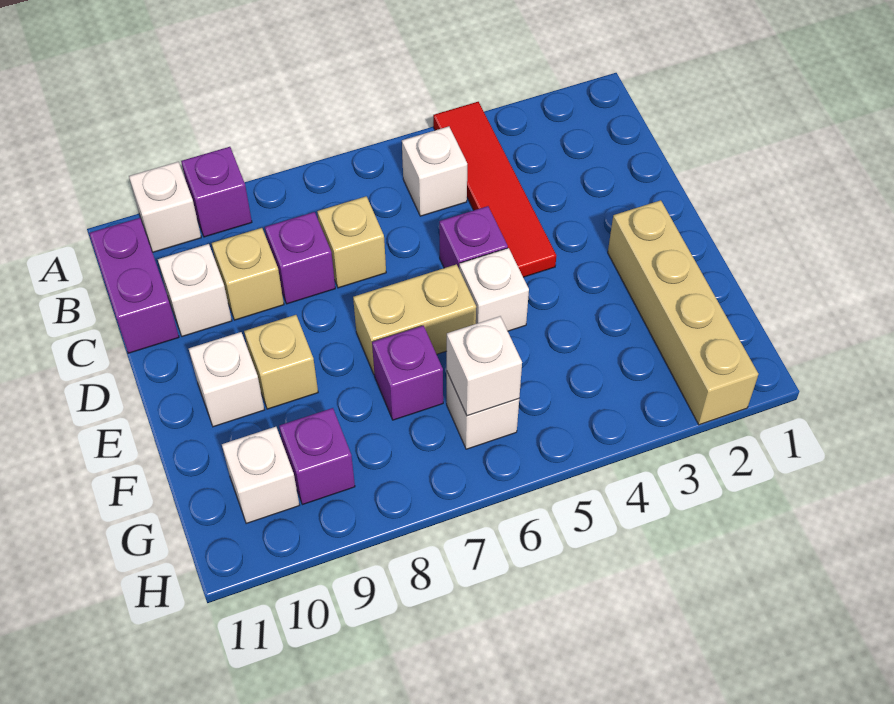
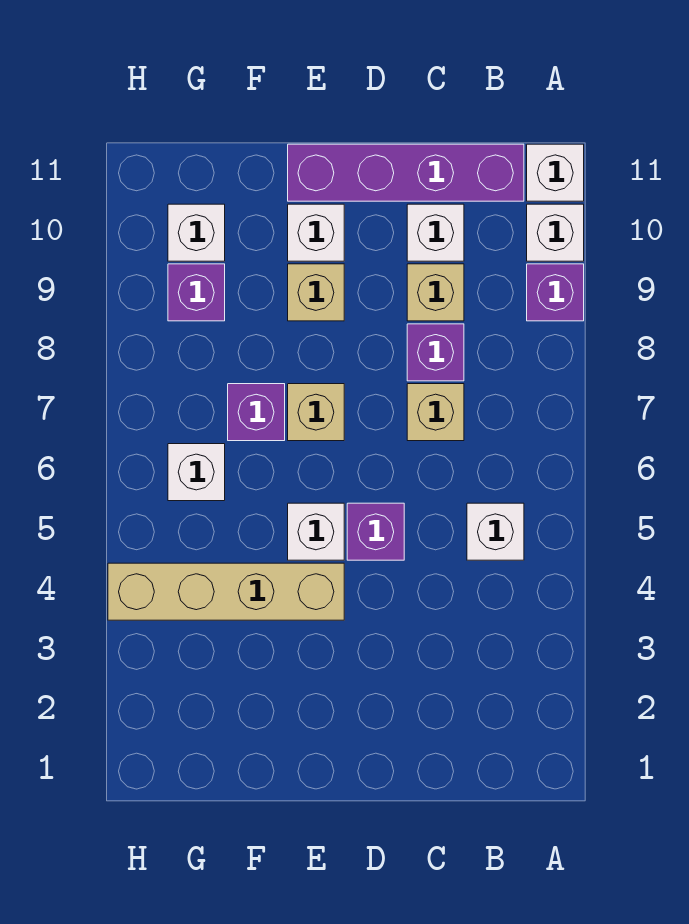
red 1x4 tile [433,102,556,277] -> none
purple 1x2 brick [89,218,179,353] -> purple 1x4 brick [288,144,524,201]
tan 1x4 brick [608,200,758,425] -> tan 1x4 brick moved to [108,563,344,620]
tan 1x2 brick [353,264,476,374] -> tan 1x1 brick [288,384,344,441]
white 1x1 brick [447,316,522,416] -> white 1x1 brick moved to [527,144,584,201]

